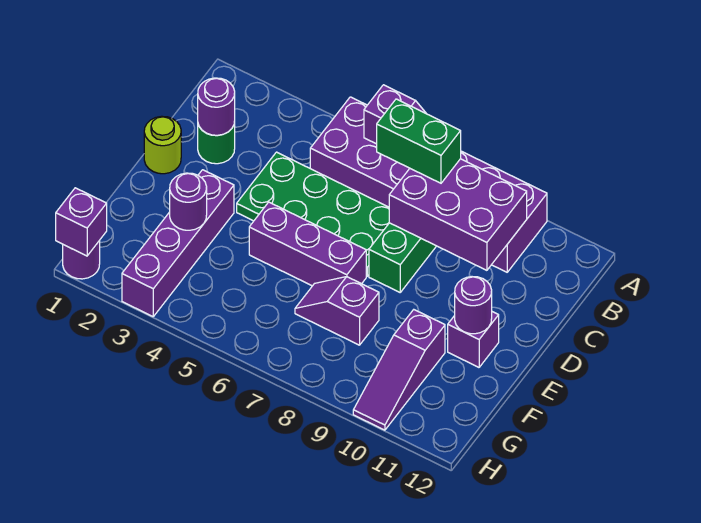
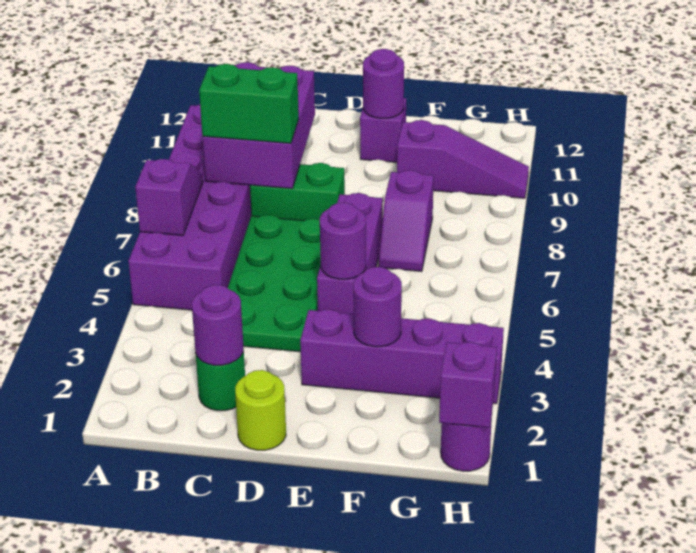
green 1x2 brick [377,99,461,183] -> green 1x2 brick turned to [199,64,299,143]
none -> purple 1x1 round brick [320,202,366,279]

